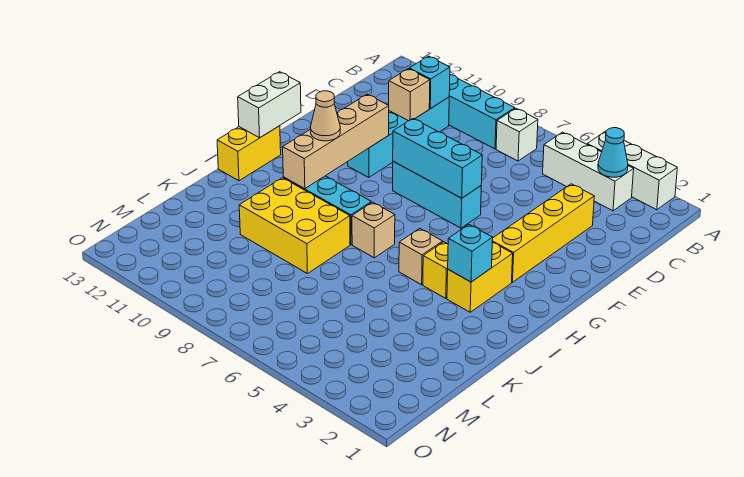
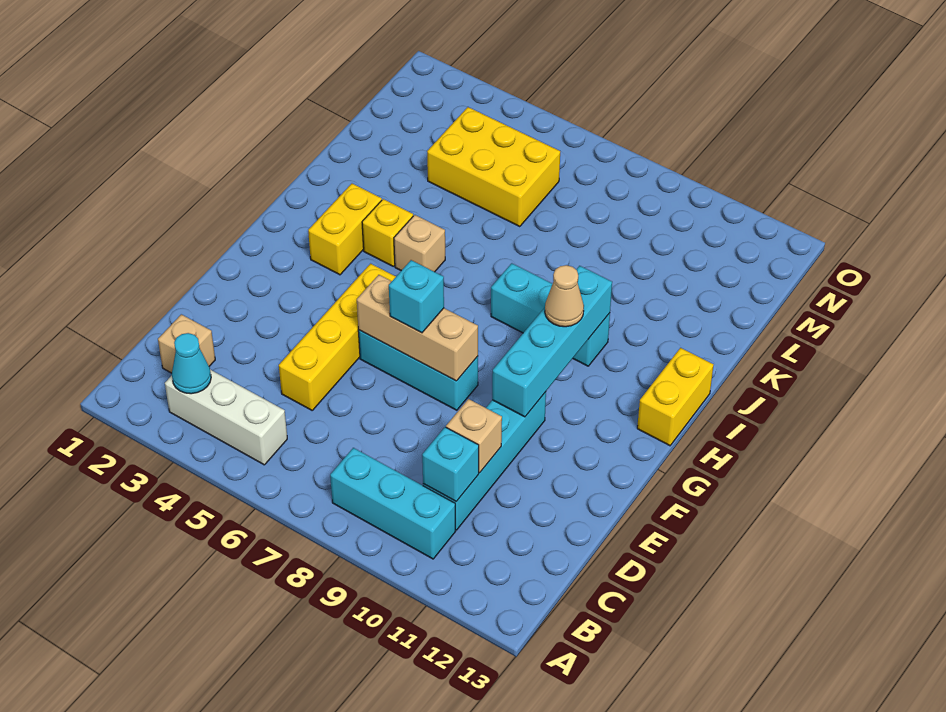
white 1x3 brick [587,131,677,210] -> none
white 1x1 brick [496,108,538,161] -> none
yellow 1x4 brick [492,184,594,282] -> yellow 1x4 brick moved to [279,264,396,410]
cyan 1x3 brick [393,118,482,198] -> tan 1x3 brick [357,275,478,381]
tan 1x4 brick [283,94,389,189] -> cyan 1x4 brick [492,266,612,417]
white 1x2 brick [238,72,301,138] -> none
cyan 1x1 brick [448,225,493,282] -> cyan 1x1 brick moved to [389,260,444,333]
tan 1x1 brick [352,202,395,258] -> tan 1x1 brick moved to [158,314,215,373]
yellow 2x3 brick [239,178,350,274] -> yellow 2x3 brick moved to [427,107,560,227]

